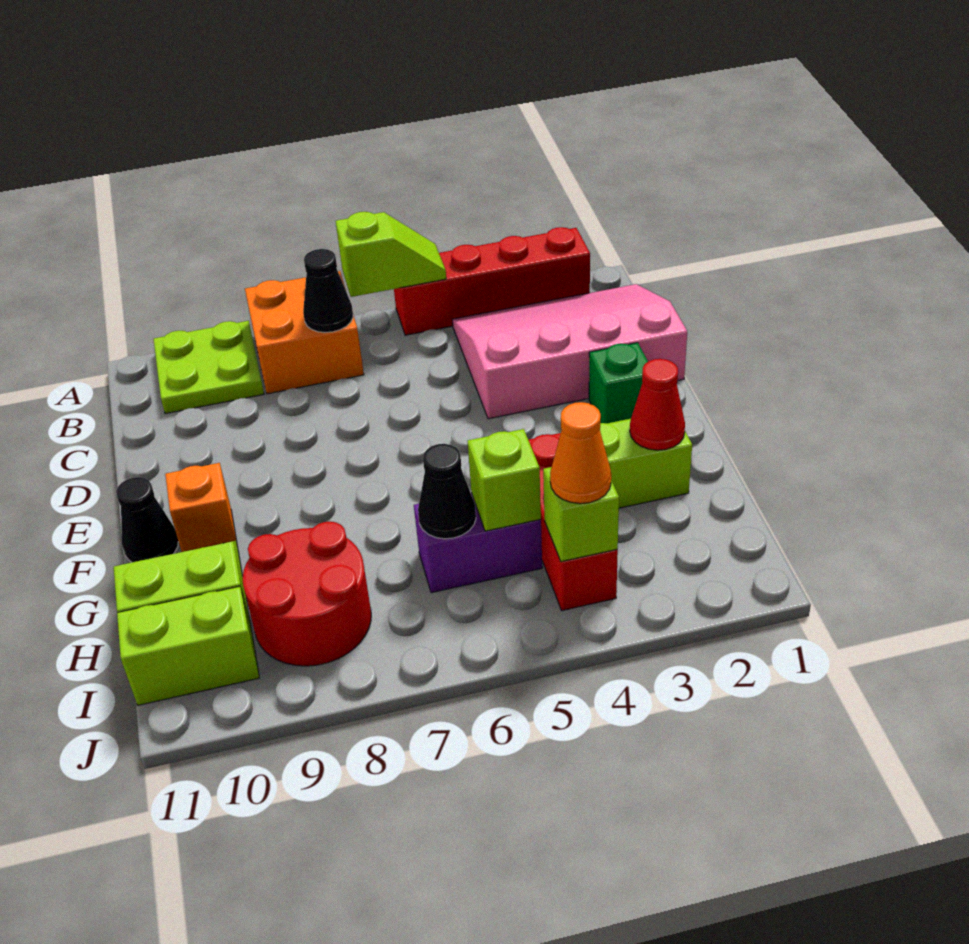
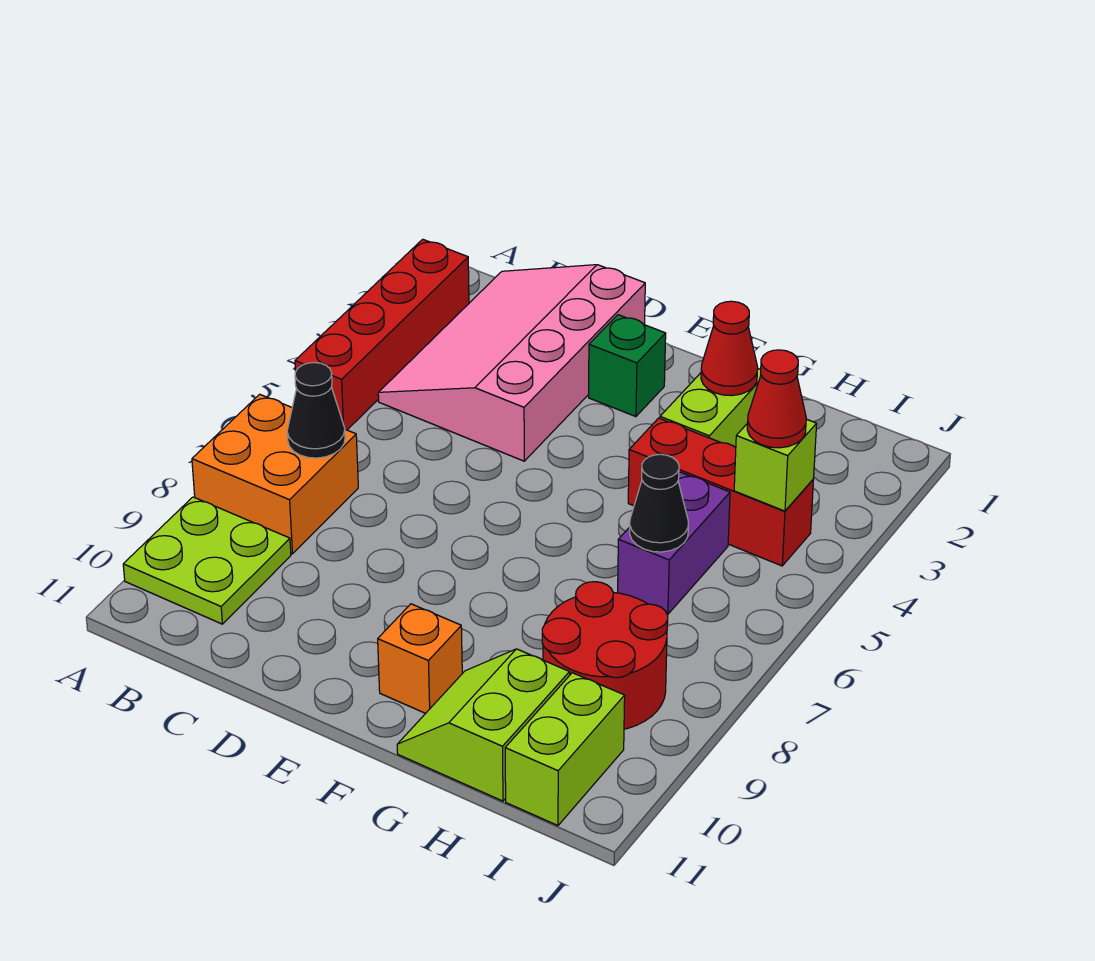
lime 1x2 slope [336,212,446,297] -> none
black 1x1 cone [116,477,178,562] -> none
lime 1x1 brick [468,429,541,531] -> none
orange 1x1 cone [550,402,611,504] -> red 1x1 cone [747,350,806,448]

